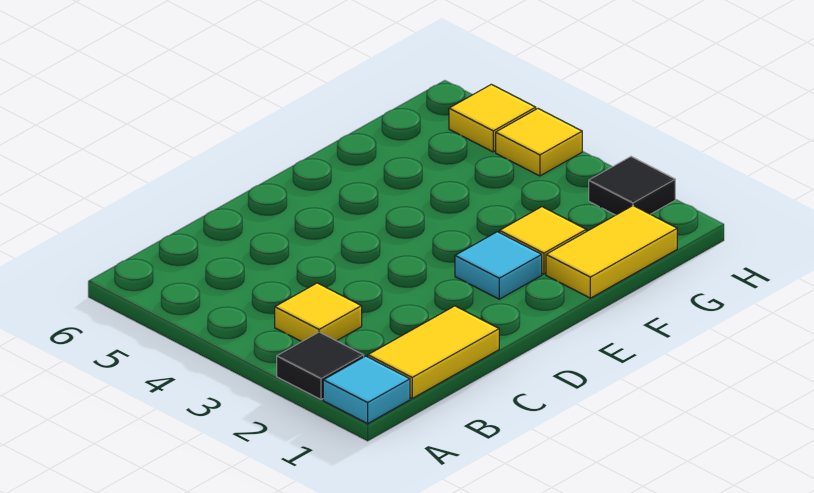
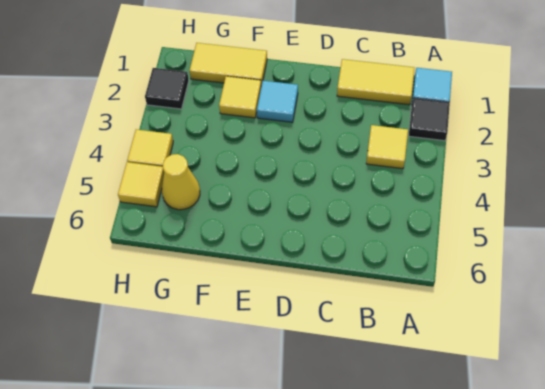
none -> yellow 1x1 cone [162,154,200,210]

